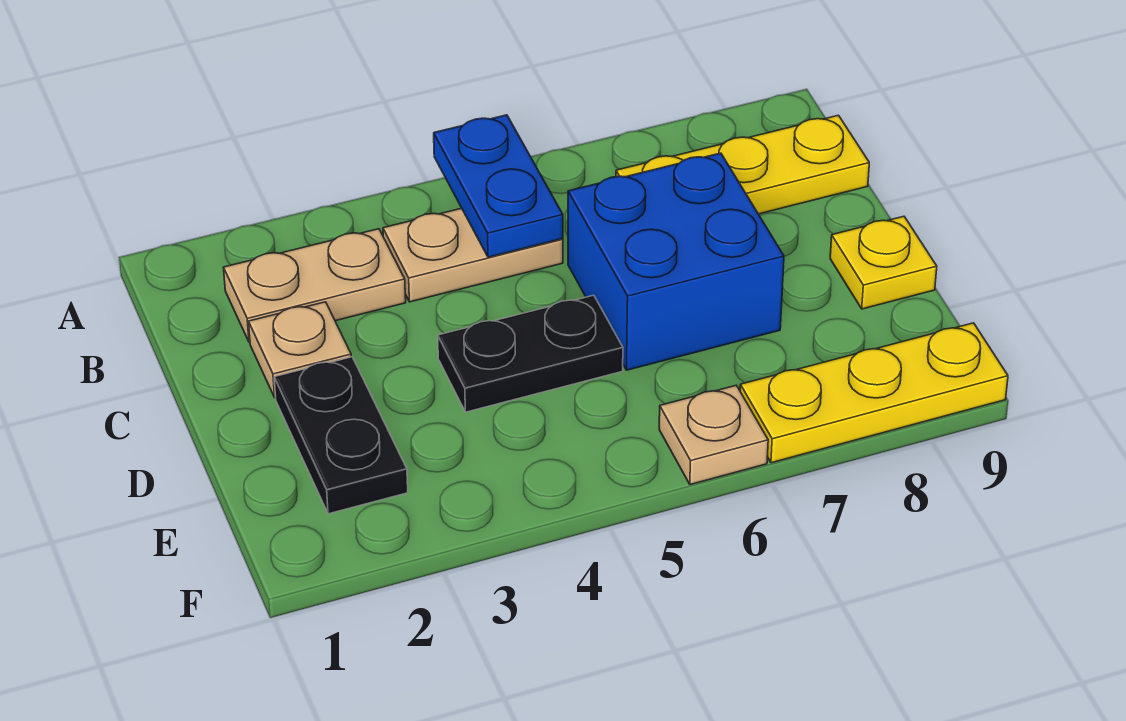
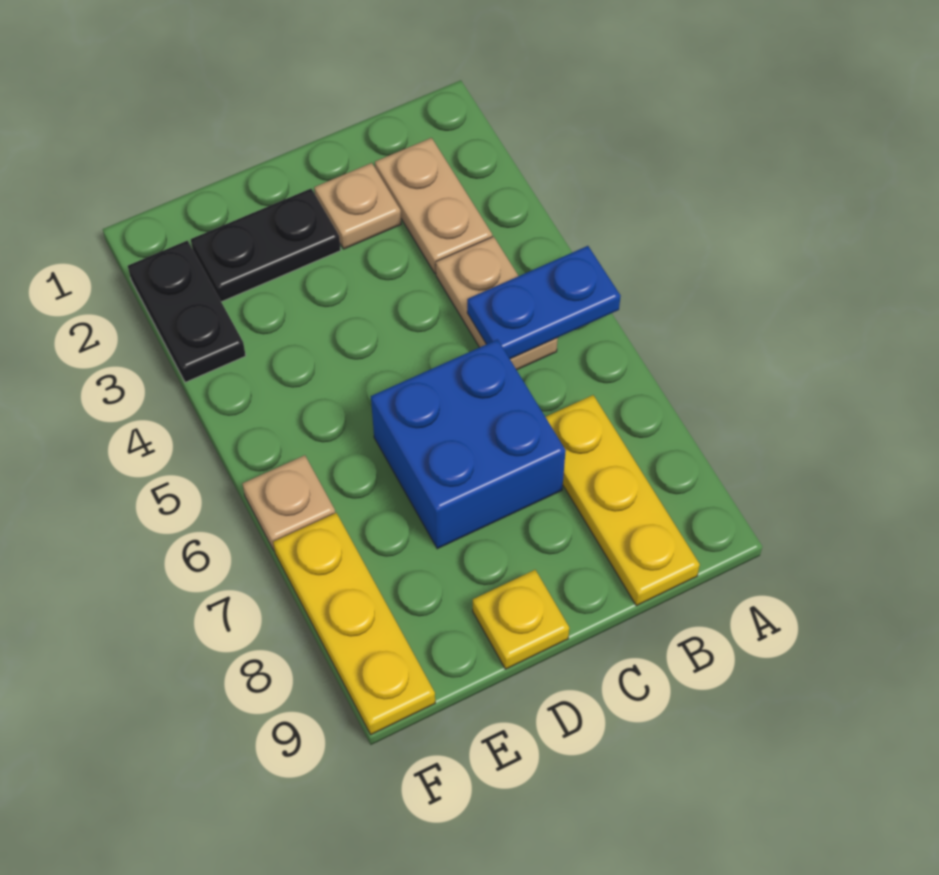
black 1x2 plate [438,295,623,412] -> black 1x2 plate moved to [128,241,246,382]

